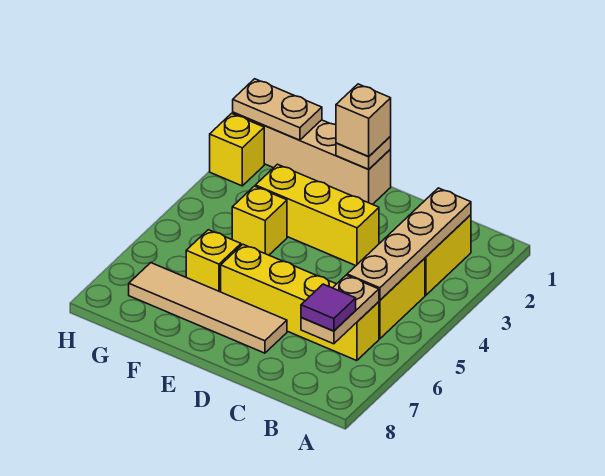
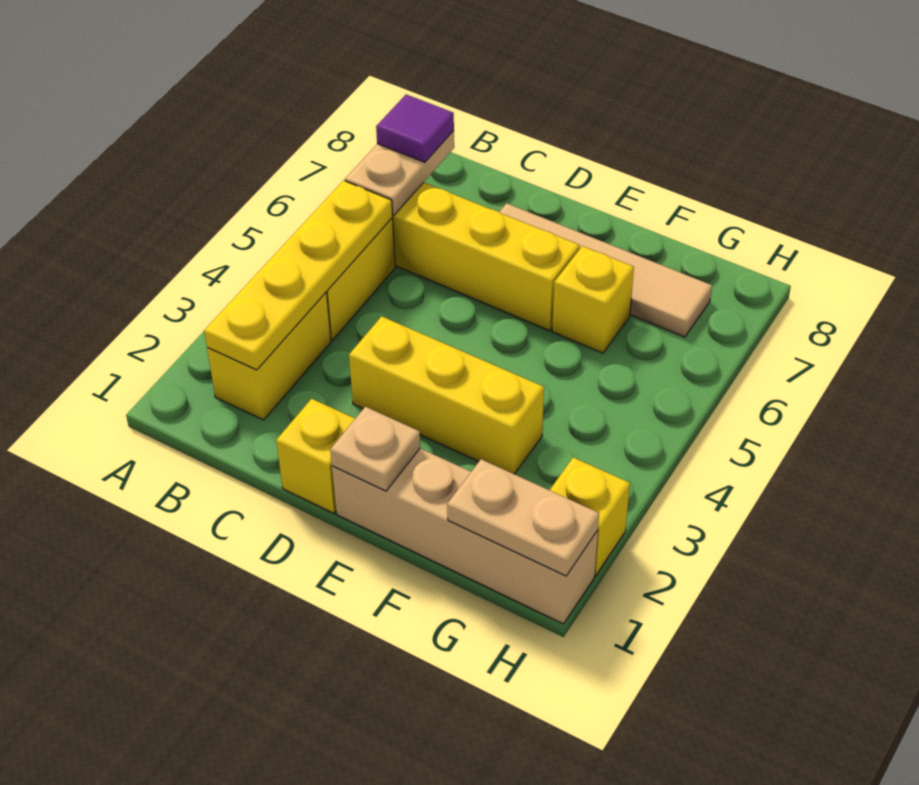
tan 1x4 plate [347,188,471,300] -> yellow 1x4 plate [204,180,393,370]
tan 1x1 brick [336,84,391,157] -> none
yellow 1x1 brick [232,186,287,255] -> yellow 1x1 brick moved to [276,399,355,513]

